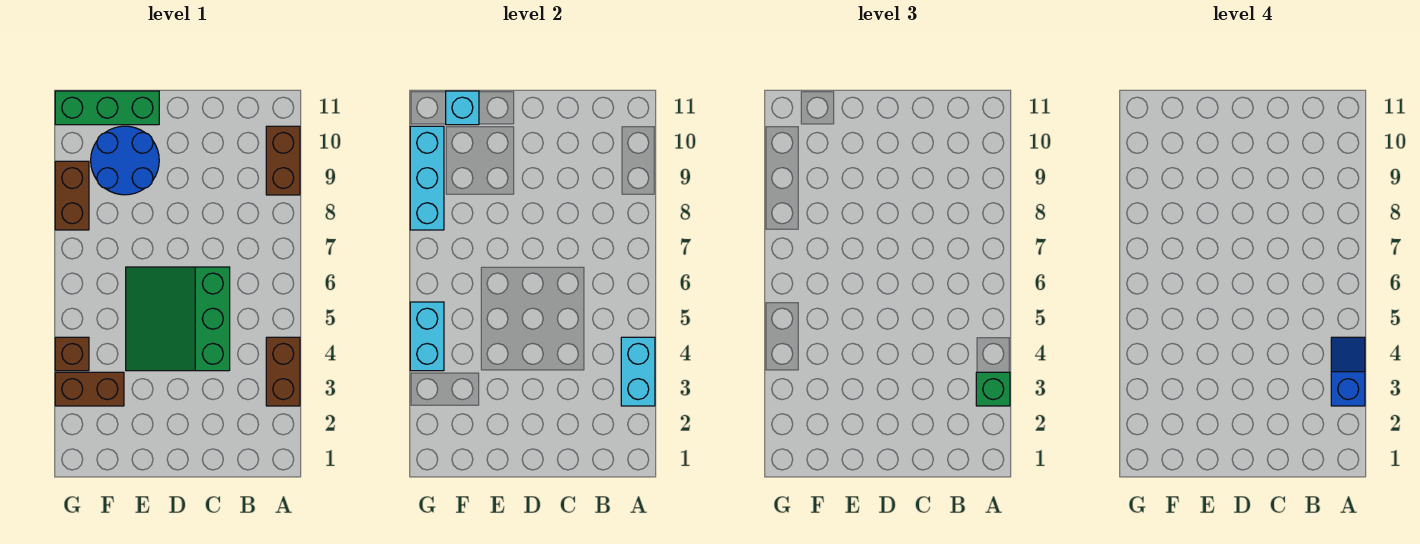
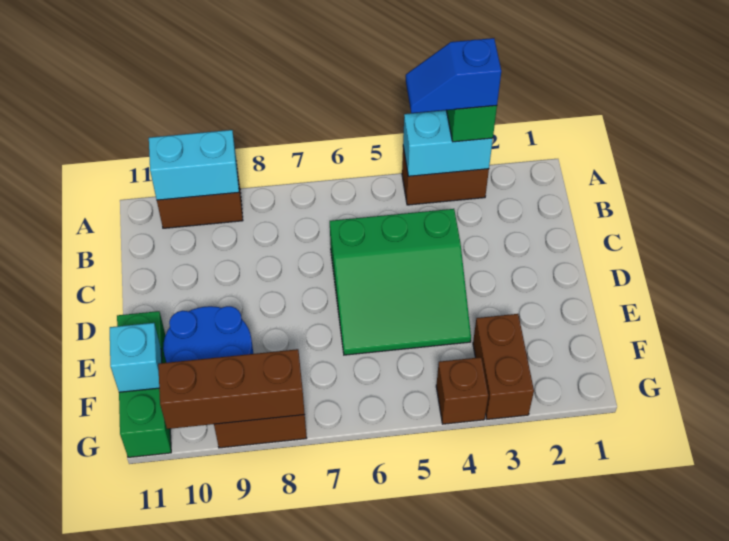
cyan 1x2 brick [410,302,444,371] -> cyan 1x2 brick moved to [149,130,239,200]
cyan 1x3 brick [410,126,444,230] -> brown 1x3 brick [158,349,305,429]

